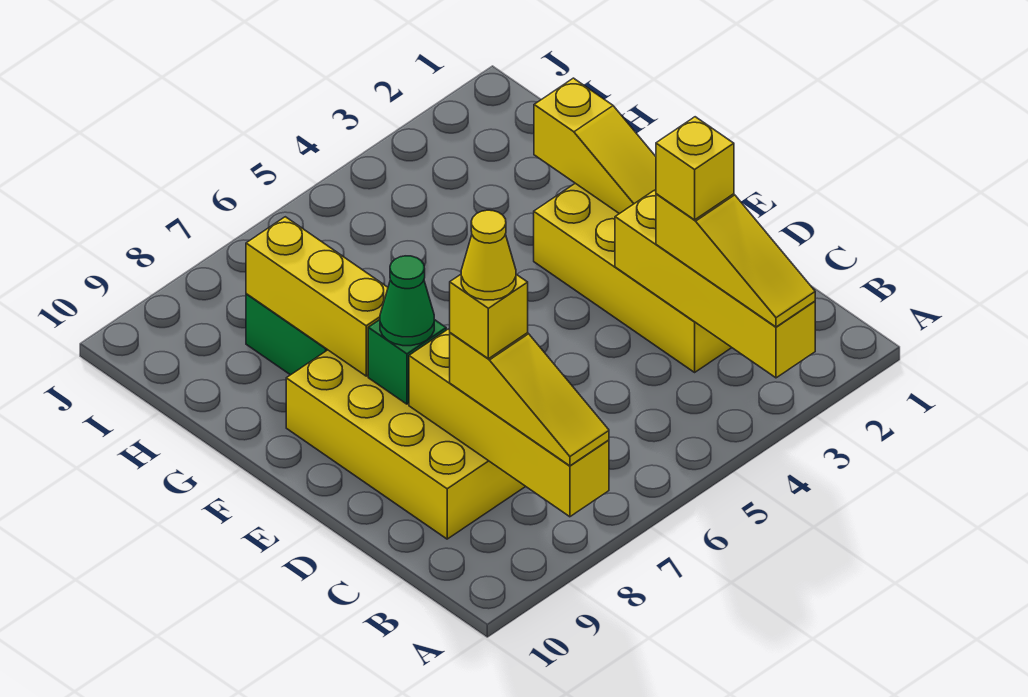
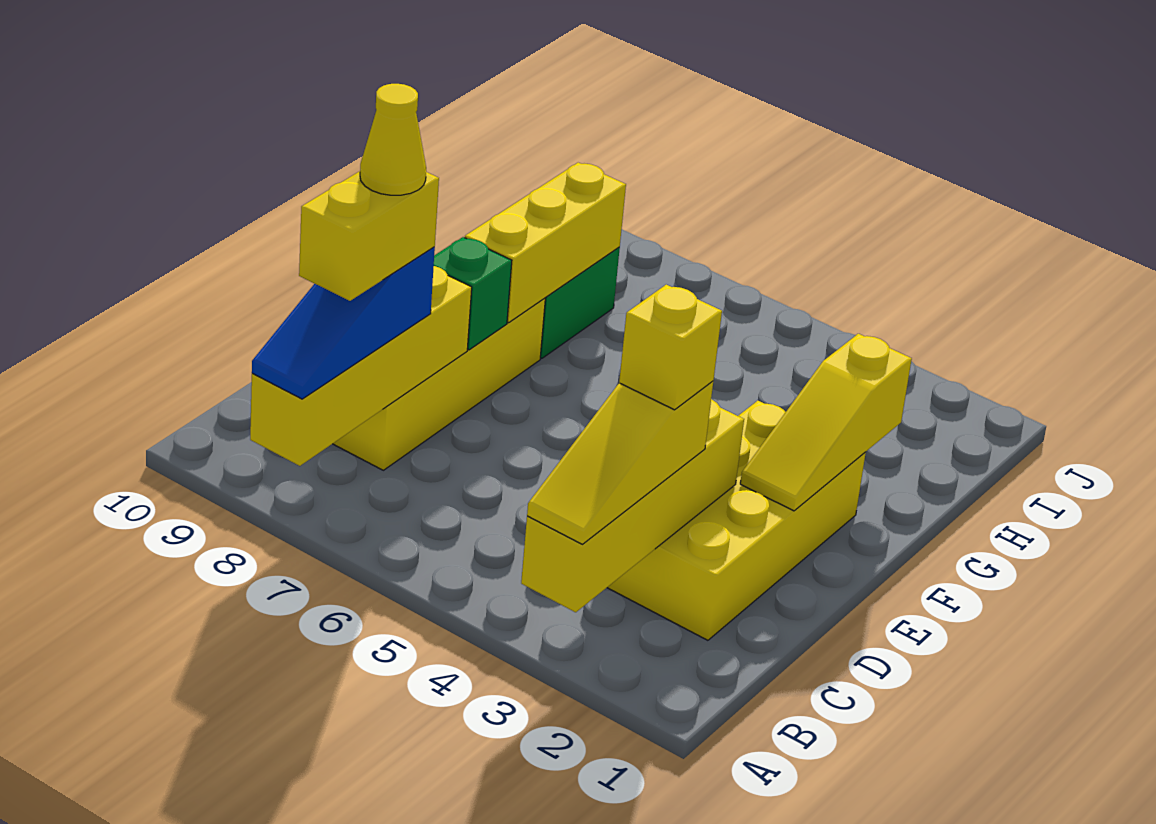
yellow 1x3 slope [450,333,609,466] -> blue 1x3 slope [252,247,435,399]
yellow 1x1 brick [450,274,528,359] -> yellow 1x2 brick [299,171,439,301]
green 1x1 cone [380,256,434,346] -> none

